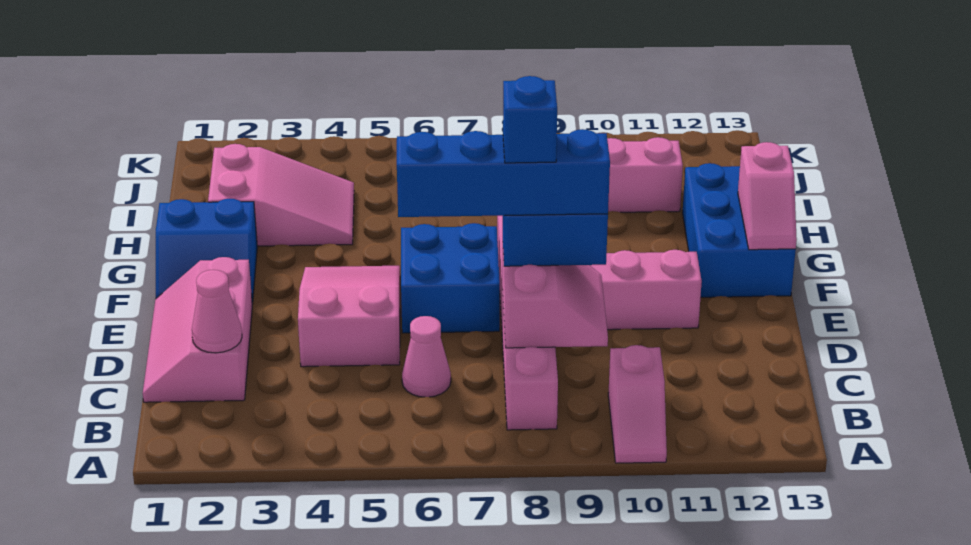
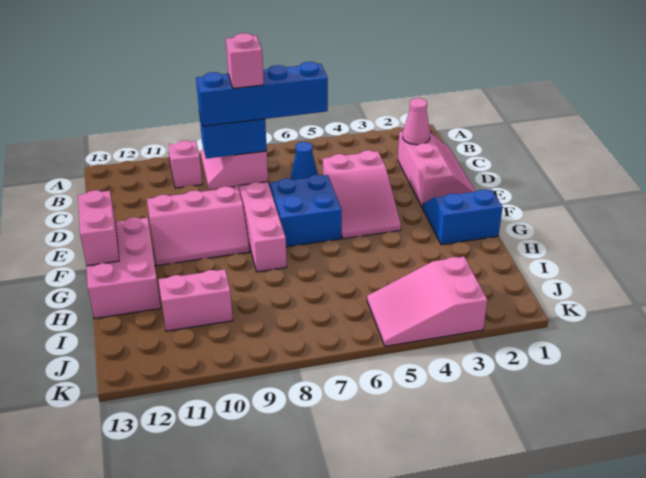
pink 1x1 cone [402,316,451,397] -> blue 1x1 cone [291,142,318,179]
blue 1x1 brick [503,76,557,163] -> pink 1x1 brick [226,33,264,89]
blue 2x3 brick [682,163,796,297] -> pink 2x3 brick [87,218,161,319]
pink 1x2 slope [738,142,797,250] -> pink 1x2 brick [78,190,119,266]
pink 2x3 slope [208,144,354,246] -> pink 2x3 slope moved to [367,257,488,346]

